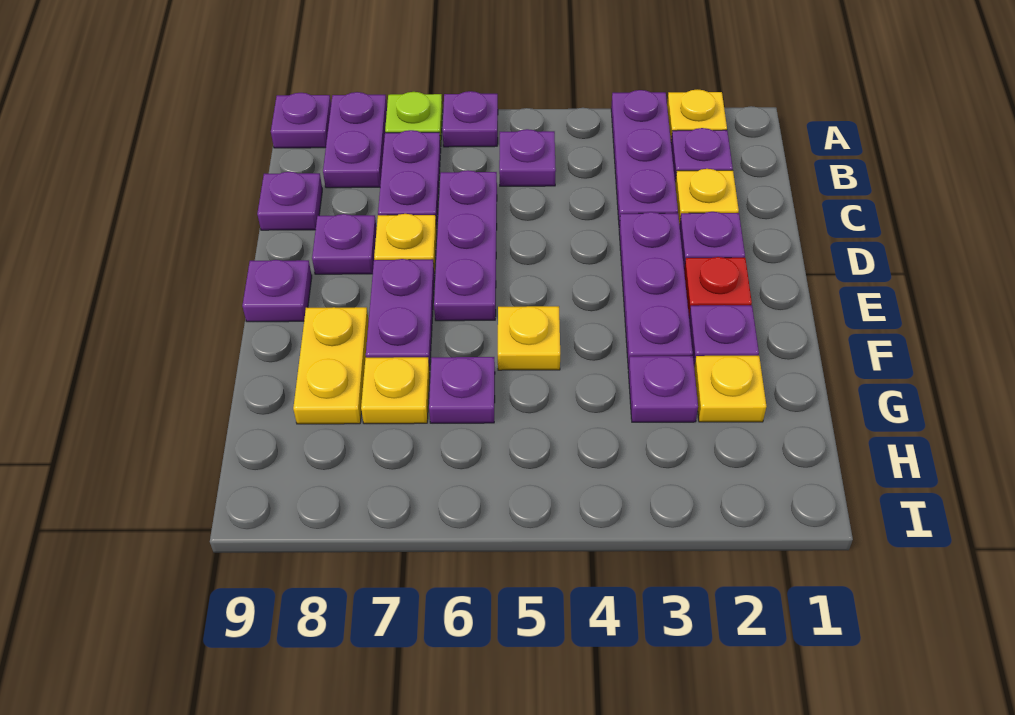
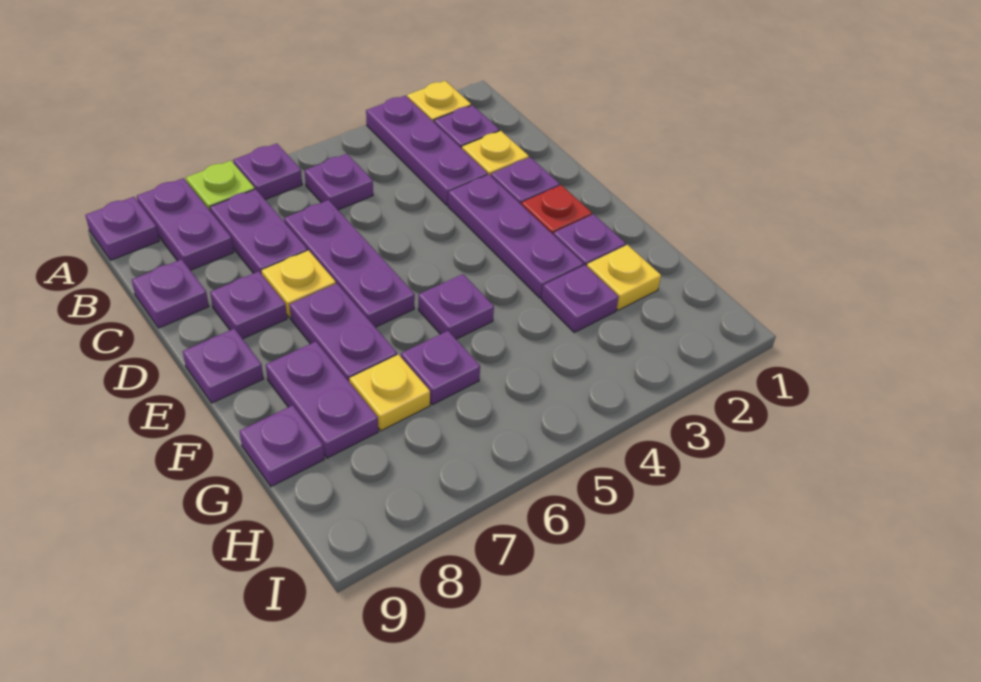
yellow 1x1 plate [498,306,560,370] -> purple 1x1 plate [418,274,494,339]
yellow 1x2 plate [293,307,369,424] -> purple 1x2 plate [266,342,378,458]
none -> purple 1x1 plate [239,405,324,486]

